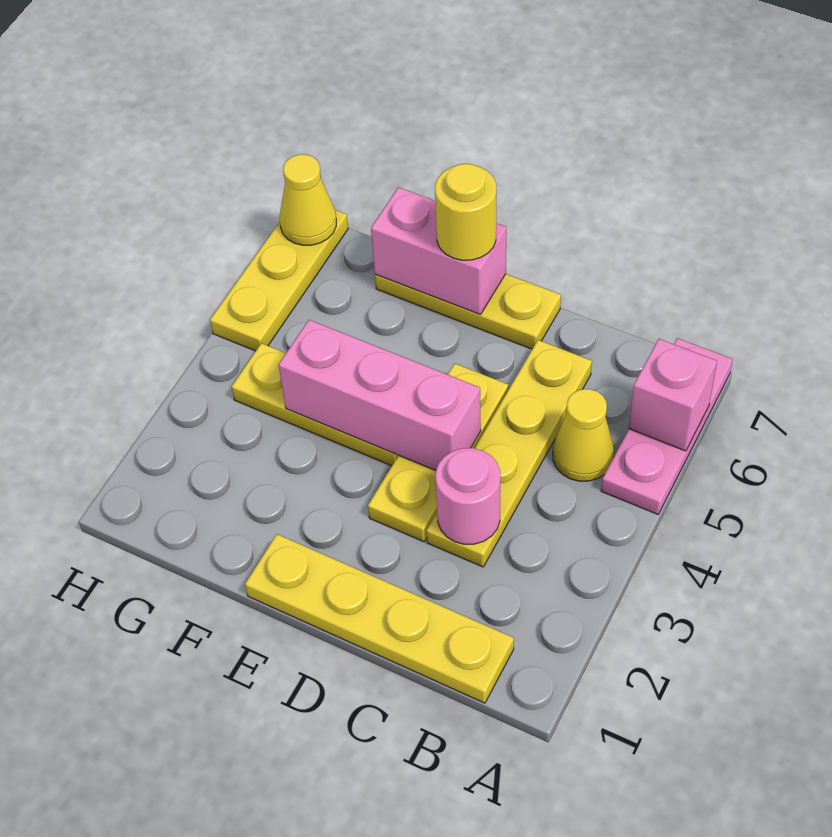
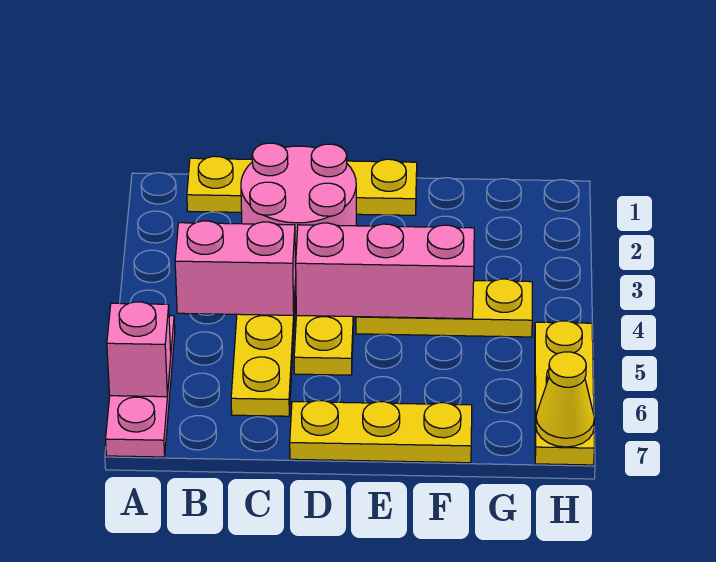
yellow 1x1 cone [553,389,614,481] -> none
pink 1x1 round brick [436,448,500,544] -> pink 2x2 round brick [241,143,356,268]
pink 1x2 brick [371,187,506,315] -> pink 1x2 brick moved to [175,221,296,315]
yellow 1x1 round brick [435,164,496,260] -> none

